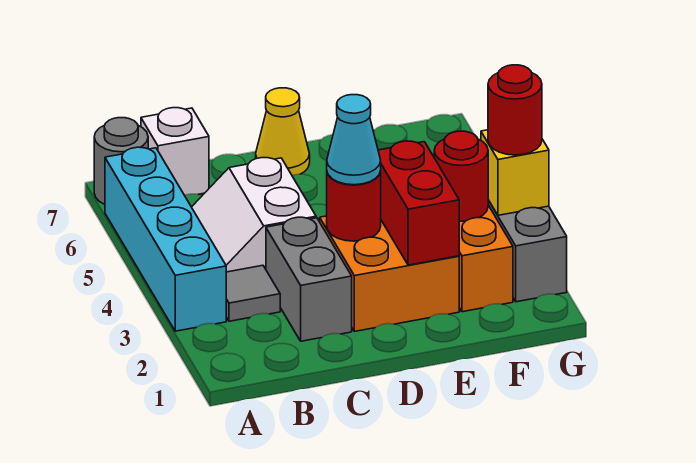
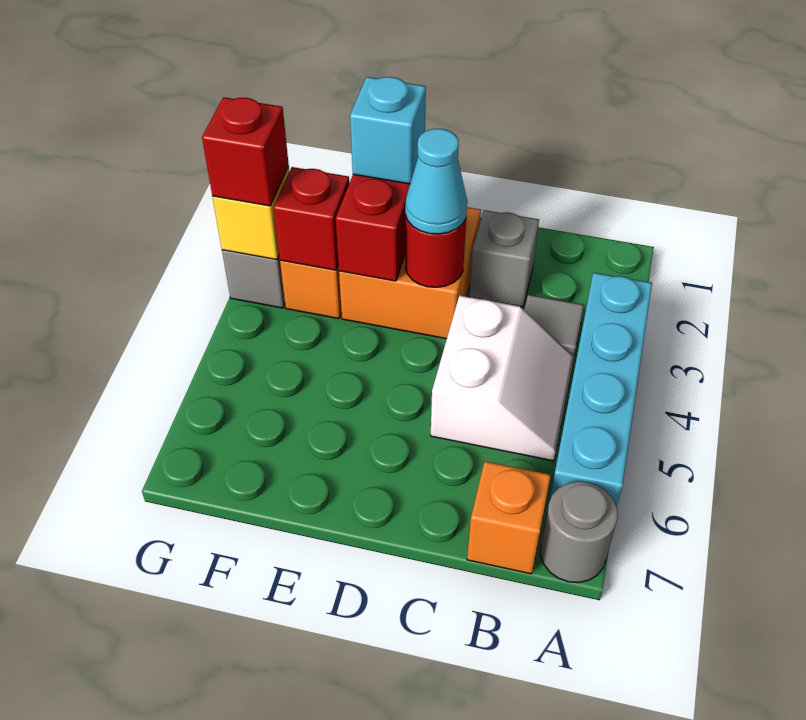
white 1x1 brick [141,108,209,195] -> orange 1x1 brick [467,461,551,574]
grey 1x2 brick [266,217,352,341] -> grey 1x1 brick [469,210,539,307]
yellow 1x1 cone [256,88,310,175] -> none
none -> cyan 1x1 brick [350,77,426,184]
red 1x1 round brick [434,131,488,221] -> red 1x1 brick [274,167,349,270]
red 1x1 round brick [488,65,542,155] -> red 1x1 brick [202,97,289,206]

